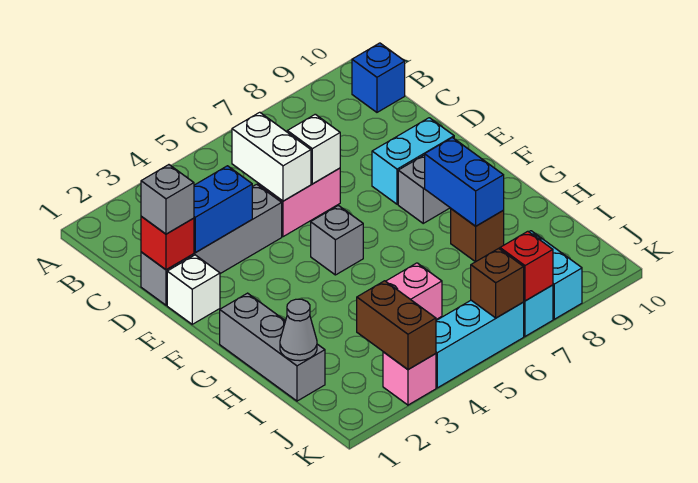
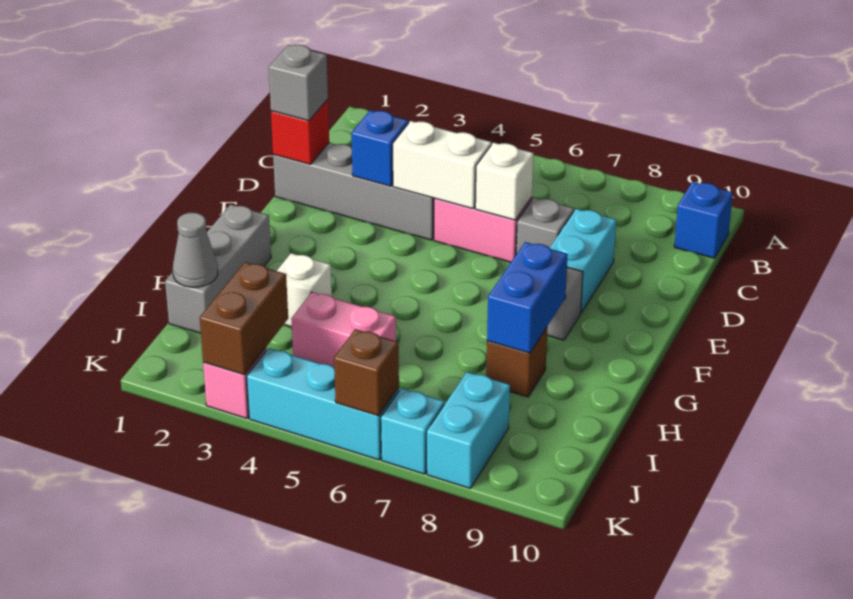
white 1x2 brick [232,112,311,201] -> white 1x2 brick turned to [393,121,491,209]
blue 1x2 brick [194,166,252,253] -> blue 1x1 brick [352,110,409,186]
white 1x1 brick [167,255,220,324] -> white 1x1 brick moved to [277,253,332,327]
cyan 1x2 brick [372,118,454,204] -> cyan 1x2 brick turned to [550,209,616,313]
grey 1x1 brick [311,205,363,275] -> grey 1x1 brick moved to [516,197,574,254]
red 1x1 brick [500,231,553,301] -> none

